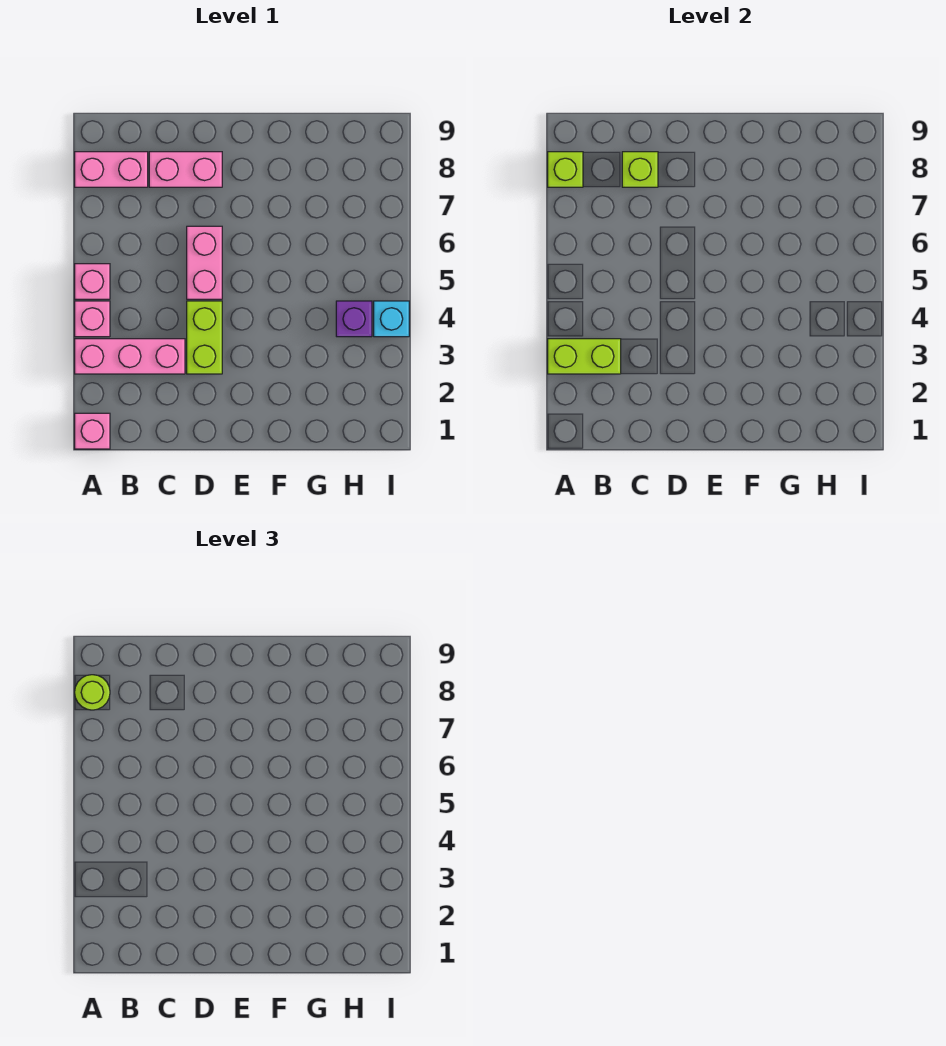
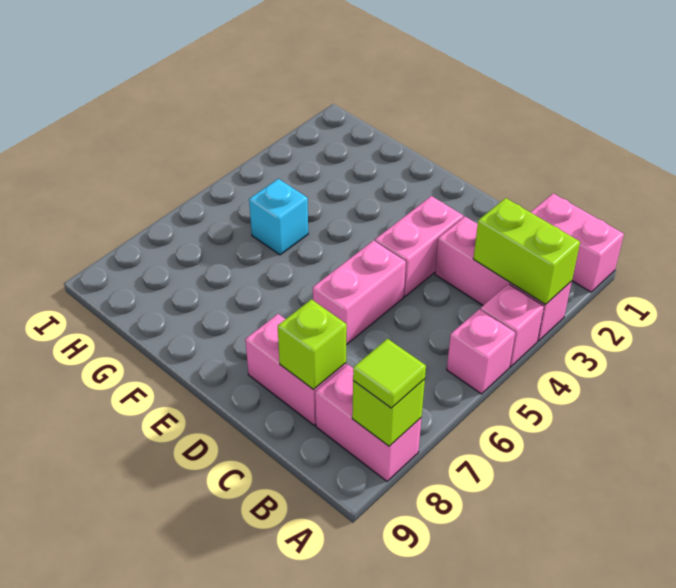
pink 1x1 brick [75,413,110,449] -> pink 1x2 brick [531,193,624,292]
lime 1x1 round brick [75,675,110,710] -> lime 1x1 tile [353,339,426,408]
lime 1x2 brick [187,301,222,374] -> pink 1x2 brick [375,196,463,296]
purple 1x1 brick [336,301,372,337] -> none
cyan 1x1 brick [374,301,409,337] -> cyan 1x1 brick moved to [249,179,308,255]

